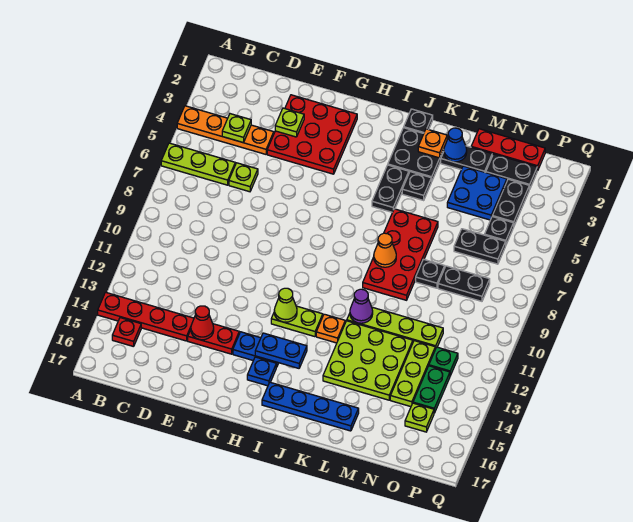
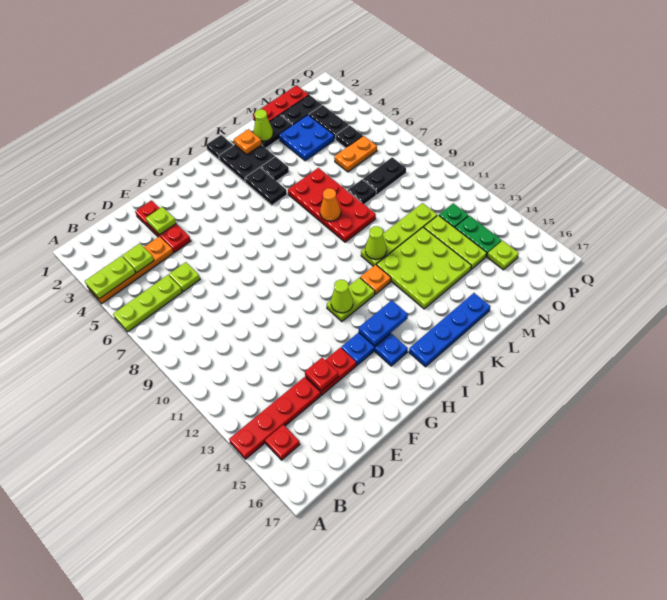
none -> lime 1x2 plate [85,256,136,299]
red 3x3 plate [267,95,357,174] -> red 1x3 plate [135,200,191,253]
red 1x1 cone [191,306,214,340] -> red 1x1 plate [305,358,338,391]
purple 1x1 cone [350,289,373,323] -> lime 1x1 cone [365,226,387,259]
blue 1x1 cone [444,128,467,162] -> lime 1x1 cone [254,109,273,141]
black 1x2 plate [454,229,506,264] -> orange 1x2 plate [334,136,377,172]

